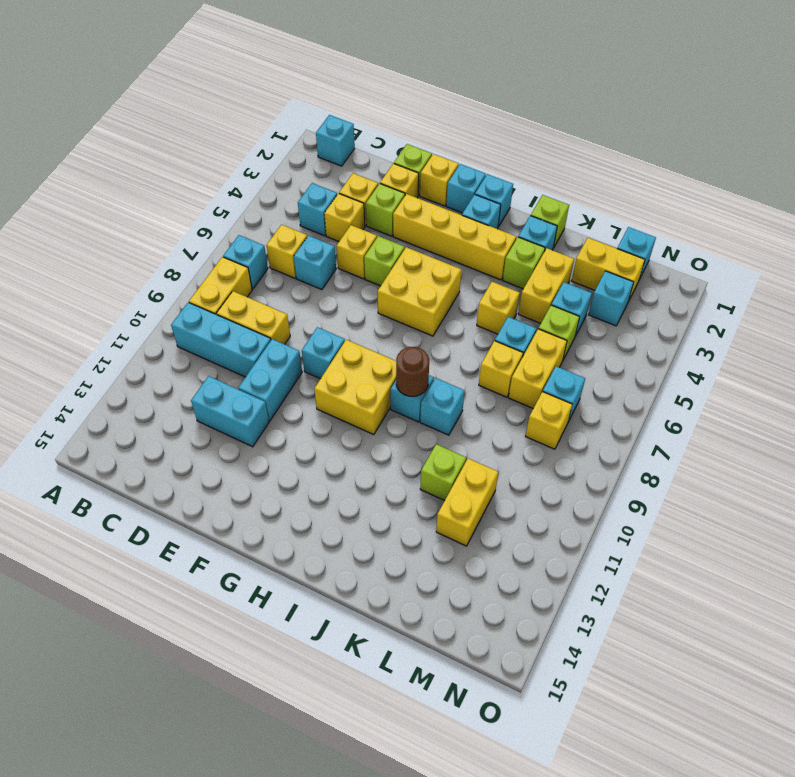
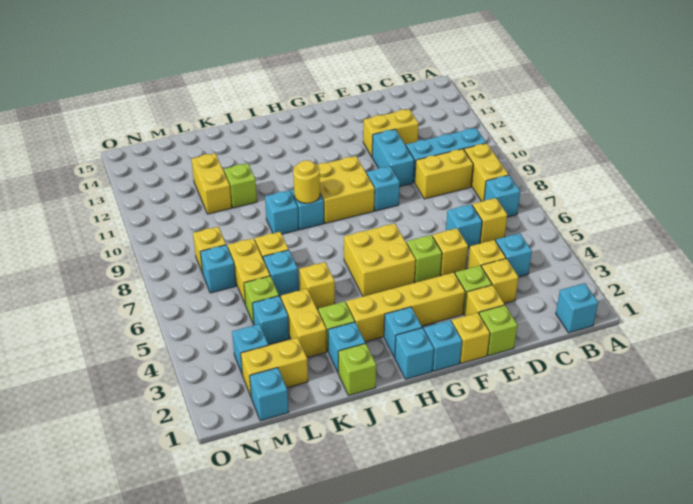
cyan 1x2 brick [191,376,269,447] -> yellow 1x2 brick [363,109,419,156]
brown 1x1 round brick [396,347,429,396] -> yellow 1x1 round brick [293,160,320,203]

